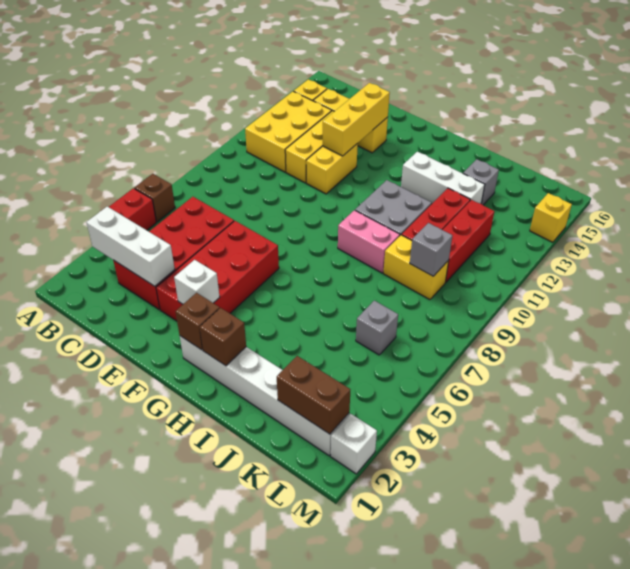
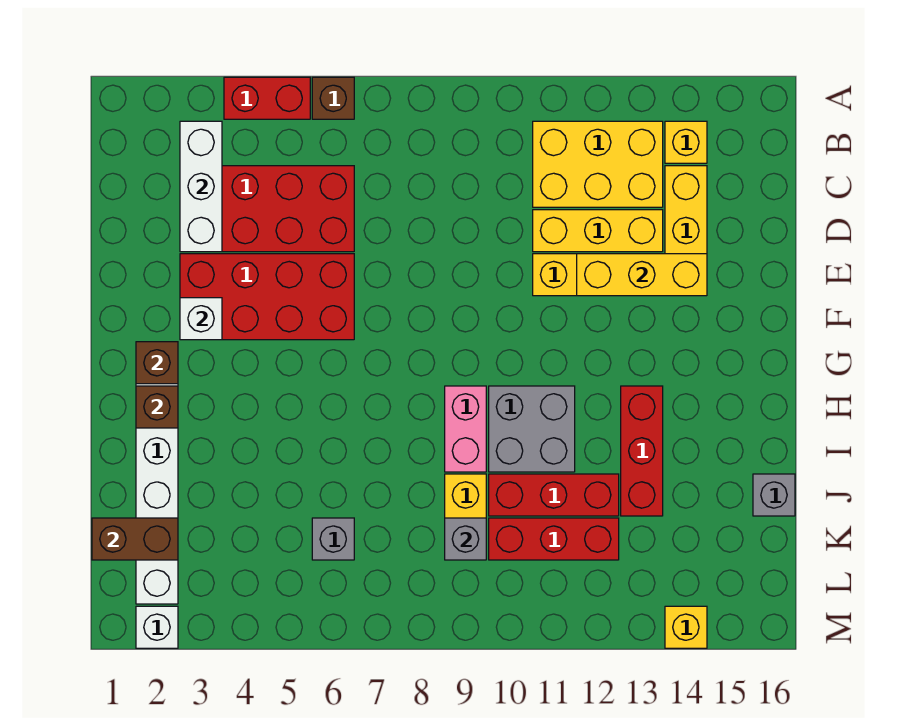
white 1x3 brick [401,152,485,204] -> red 1x3 brick [621,386,663,516]
grey 1x1 brick [463,159,499,205] -> grey 1x1 brick moved to [753,474,795,516]
brown 1x2 brick [277,356,350,434] -> brown 1x2 brick turned to [92,518,178,560]

